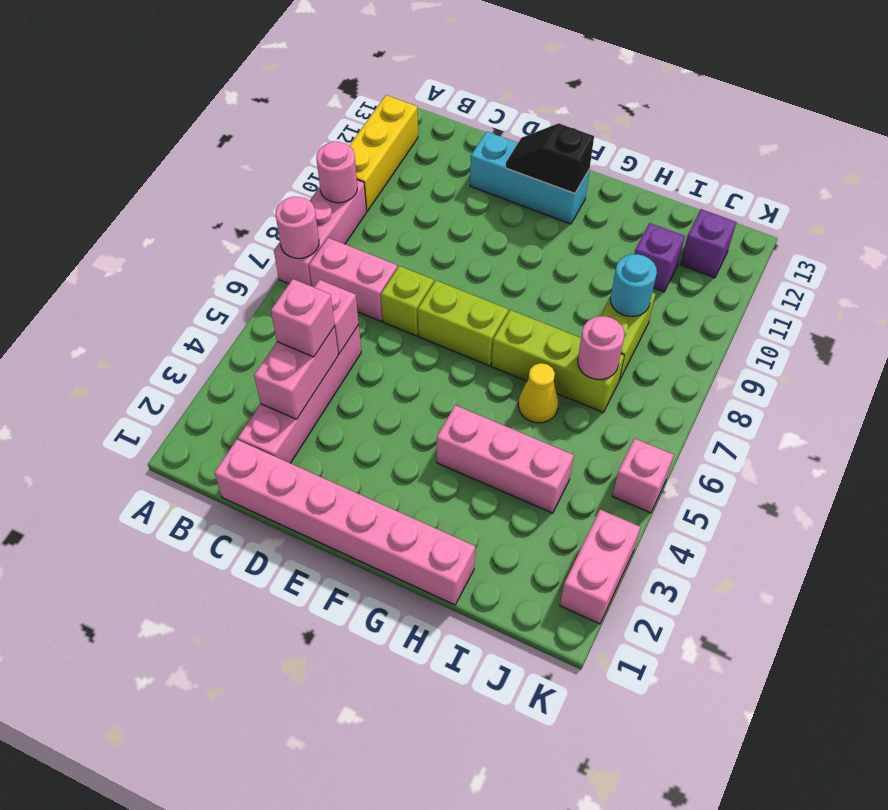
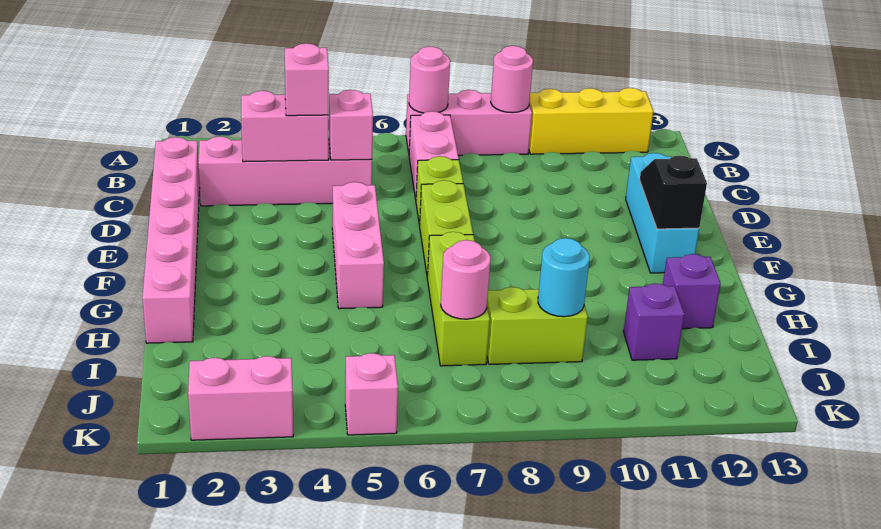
pink 1x3 brick [437,405,574,513] -> pink 1x3 brick moved to [332,182,384,309]
yellow 1x1 cone [518,363,558,423] -> none
purple 1x1 brick [680,209,736,278] -> purple 1x1 brick moved to [663,254,721,329]

